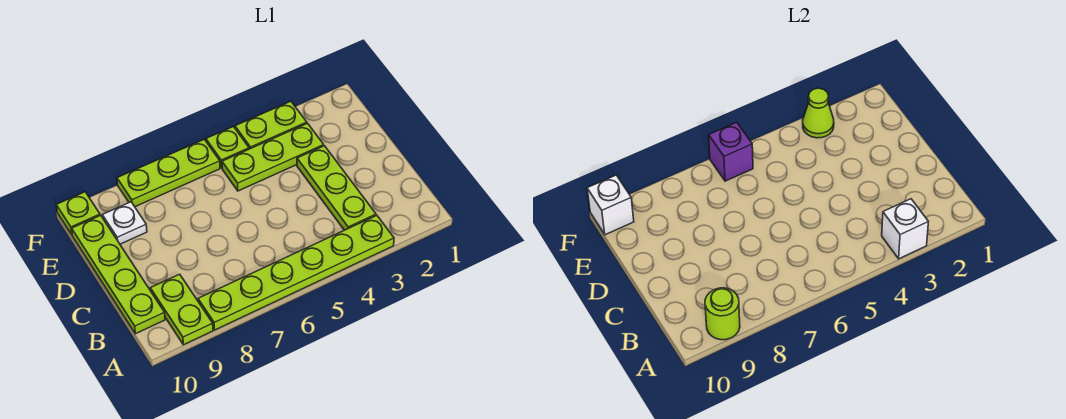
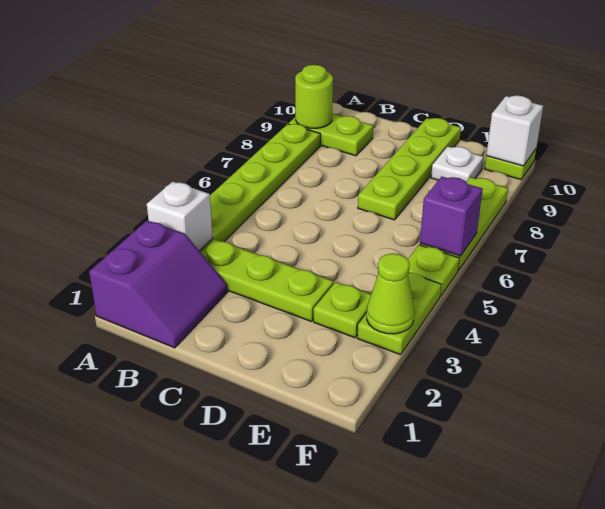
none -> purple 2x2 slope [89,221,228,348]
lime 1x4 plate [72,215,165,334] -> lime 1x4 plate turned to [358,118,461,220]
lime 1x3 plate [222,123,324,191] -> lime 1x1 plate [314,282,371,338]

